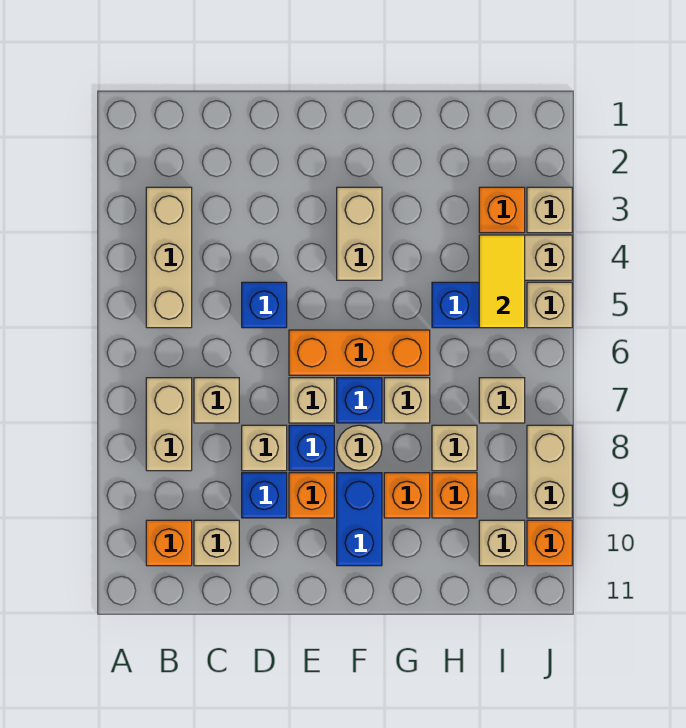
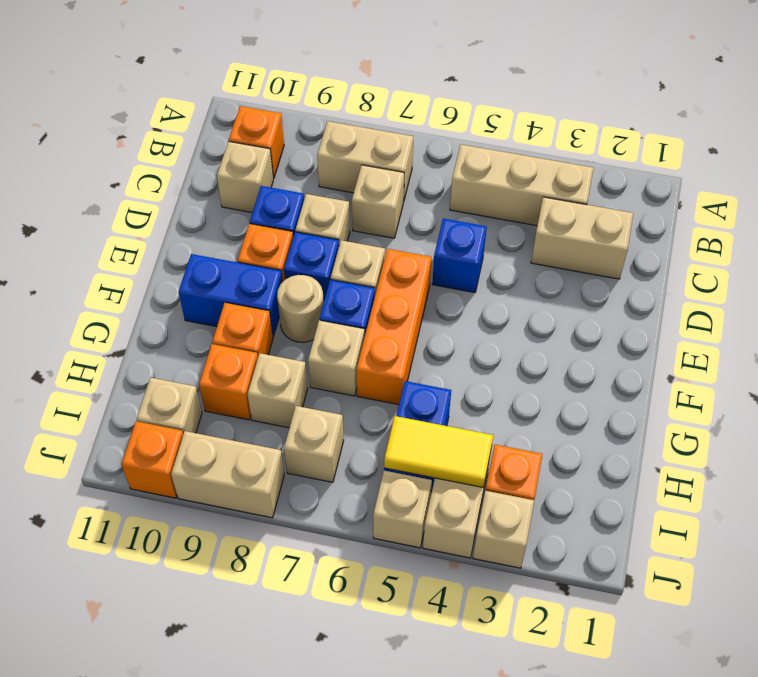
tan 1x2 brick [337,187,382,280] -> tan 1x2 brick moved to [531,197,633,279]

